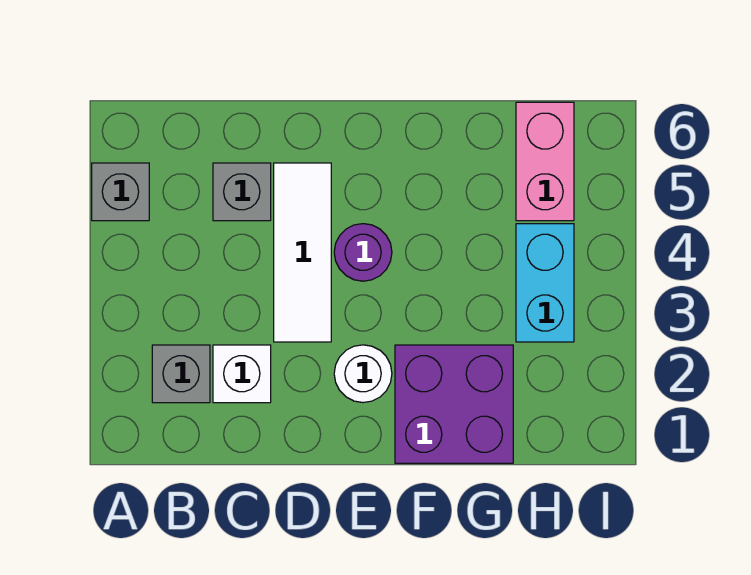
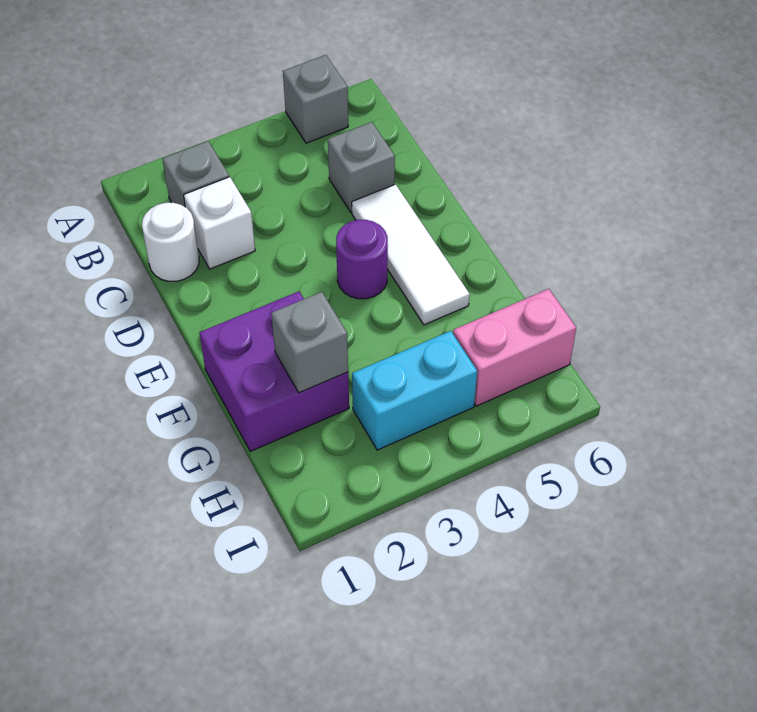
white 1x3 tile [274,163,331,342] -> white 1x3 tile turned to [352,184,470,325]
white 1x1 round brick [334,345,392,403] -> white 1x1 round brick moved to [142,203,199,281]
none -> grey 1x1 brick [271,292,348,393]

